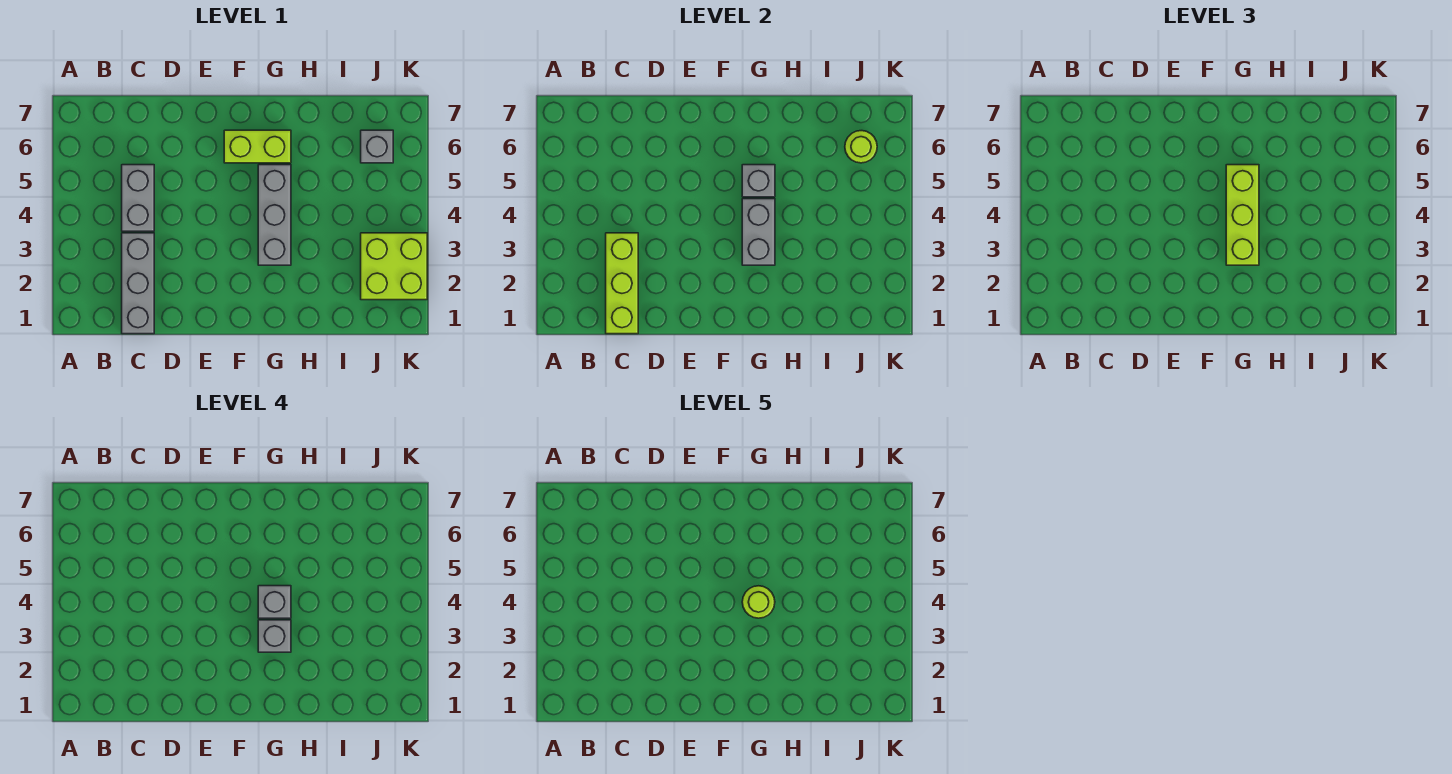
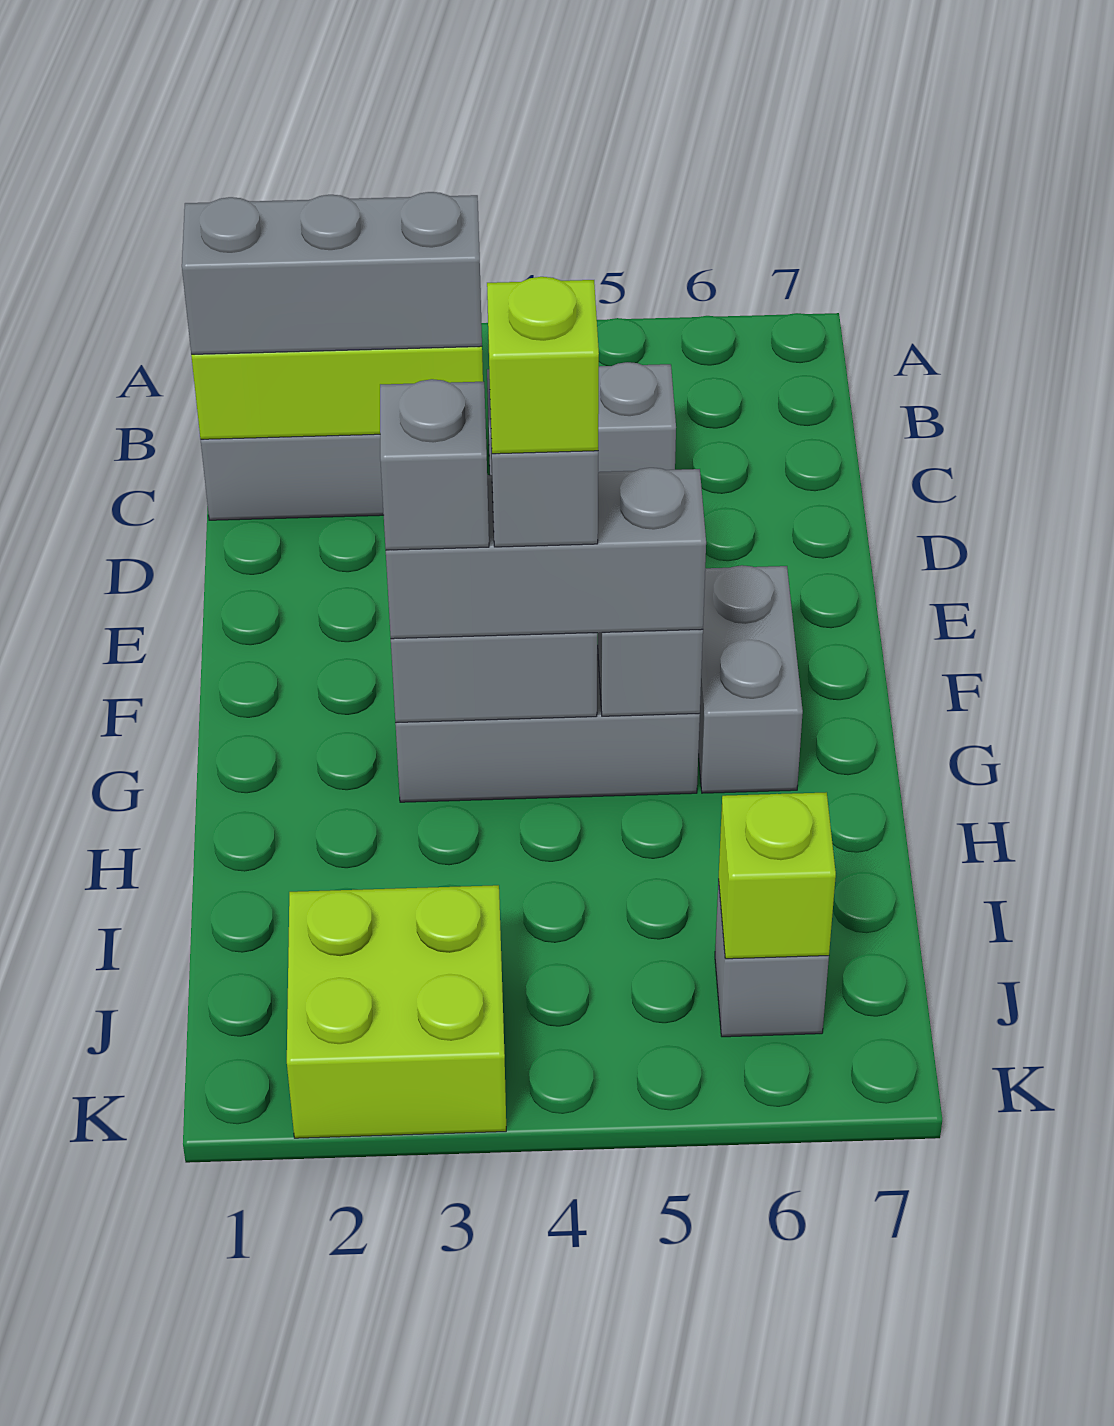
none -> grey 1x3 brick [182,192,482,354]
lime 1x2 brick [224,130,291,163] -> grey 1x2 brick [698,565,803,793]
lime 1x3 brick [1226,165,1259,265] -> grey 1x3 brick [386,468,706,639]
lime 1x1 round brick [742,586,775,618] -> lime 1x1 brick [487,277,599,454]
lime 1x1 round brick [845,131,877,163] -> lime 1x1 brick [719,792,836,959]

